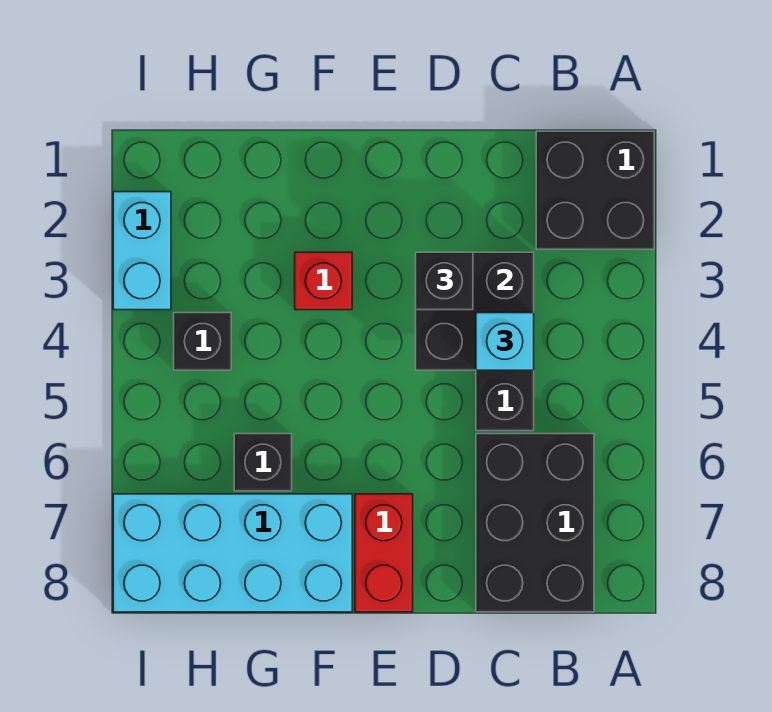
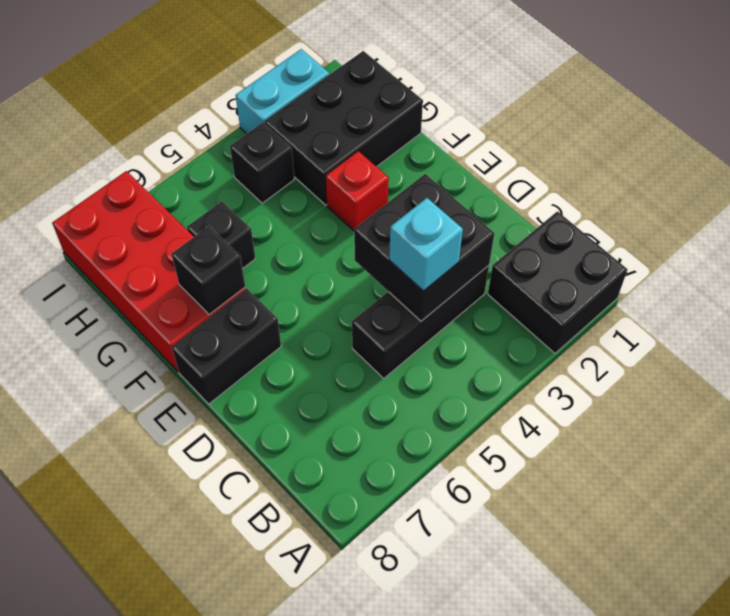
black 2x3 brick [476,434,594,612] -> black 2x3 brick moved to [265,51,423,205]
black 1x1 brick [416,252,473,310] -> black 1x1 brick moved to [172,226,245,315]
red 1x2 brick [355,494,413,612] -> black 1x2 brick [172,289,281,404]
cyan 2x4 brick [113,494,352,612] -> red 2x4 brick [52,171,246,372]

